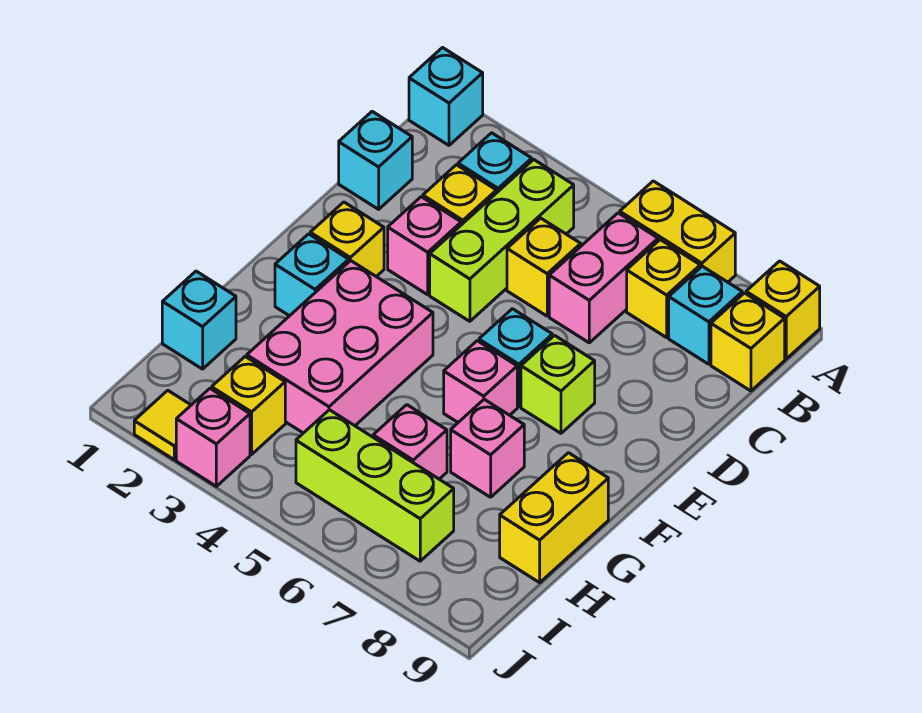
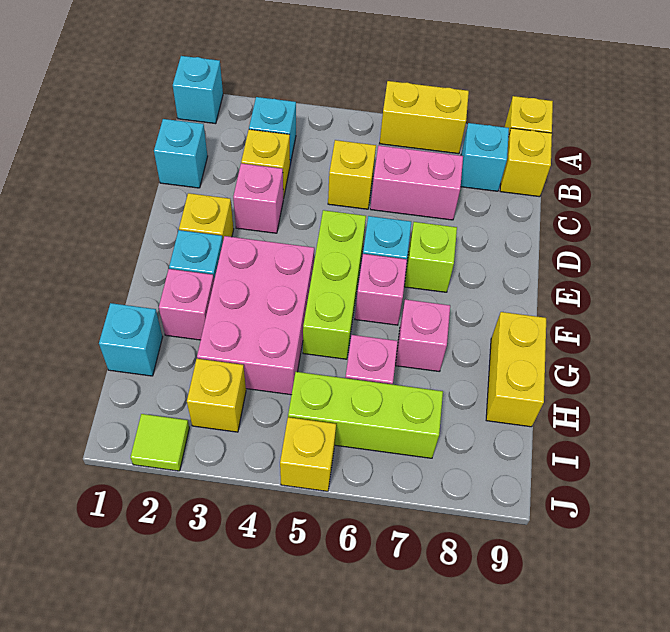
lime 1x3 brick [430,160,574,321] -> lime 1x3 brick moved to [303,210,366,359]
pink 1x2 brick [549,213,658,343] -> pink 1x2 brick turned to [370,146,463,220]
yellow 1x1 brick [627,240,700,337] -> yellow 1x1 brick moved to [280,417,336,491]
yellow 1x1 tile [134,390,191,460] -> lime 1x1 tile [130,414,189,471]
pink 1x1 brick [176,389,250,486] -> pink 1x1 brick moved to [159,269,214,340]

